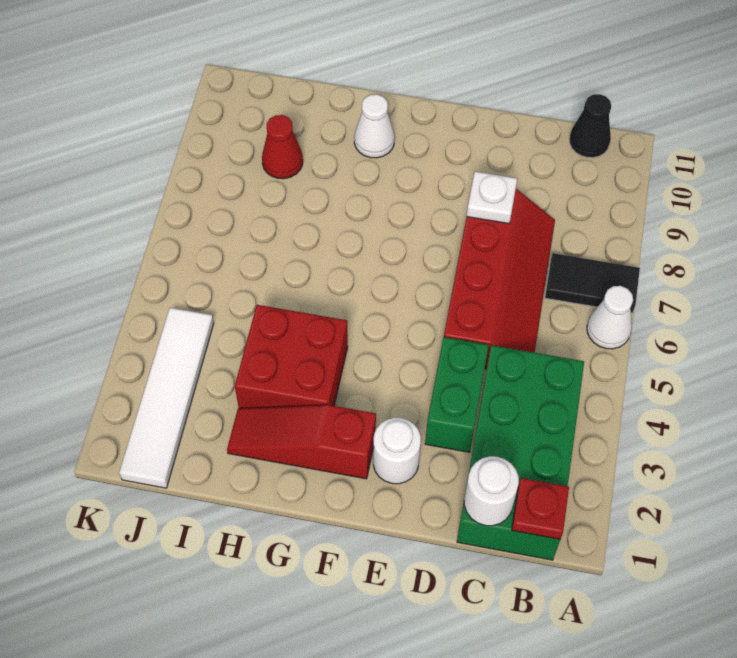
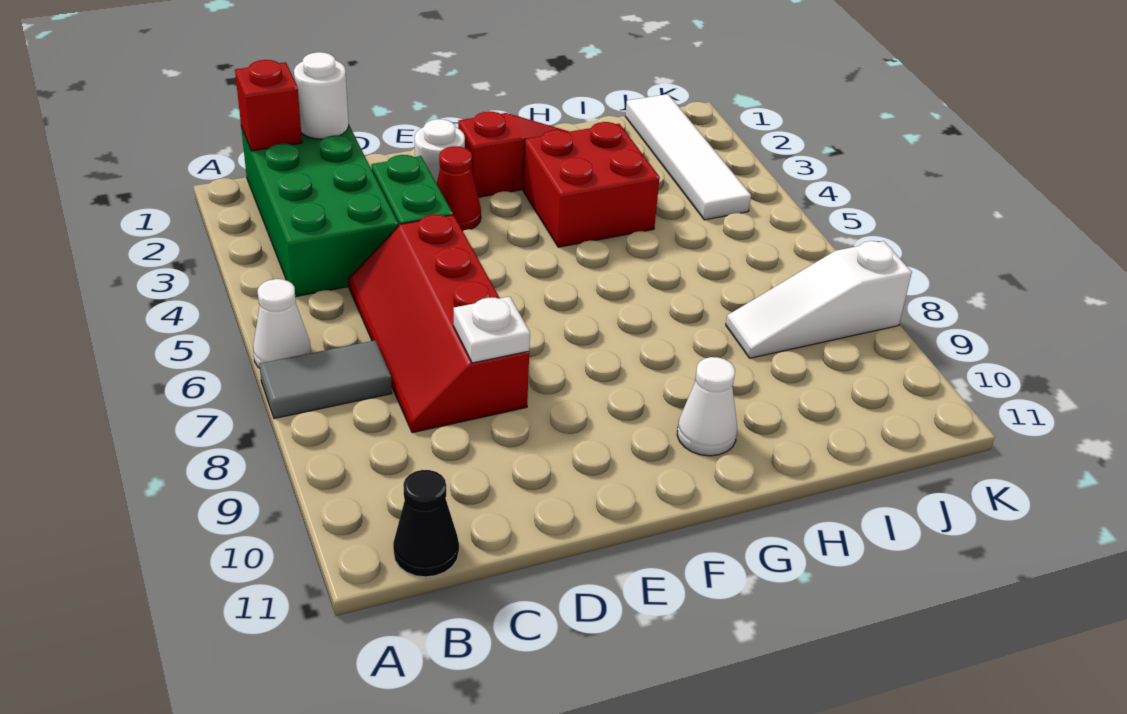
black 1x2 tile [545,253,640,313] -> grey 1x2 tile [259,340,392,419]
red 1x1 plate [512,478,569,539] -> red 1x1 brick [235,60,302,151]
none -> white 1x3 slope [726,241,912,358]
red 1x1 cone [262,115,303,179] -> red 1x1 cone moved to [437,146,481,231]

